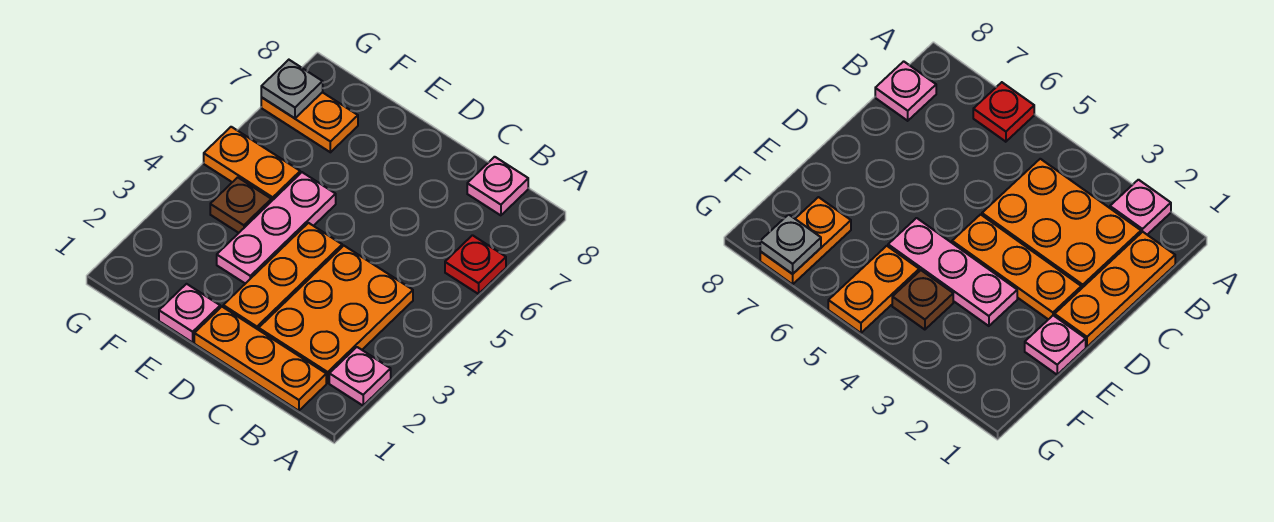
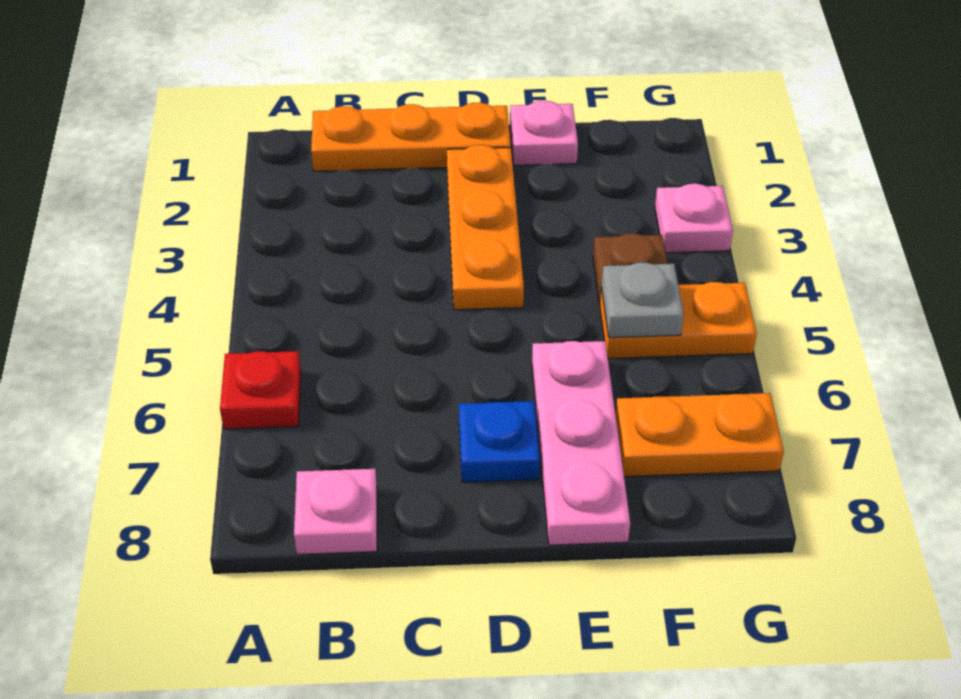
pink 1x1 plate [329,347,391,406] -> pink 1x1 plate moved to [655,184,733,253]
orange 2x3 plate [259,246,413,383] -> none
none -> blue 1x1 plate [459,401,540,482]
pink 1x3 plate [217,172,336,284] -> pink 1x3 plate moved to [532,341,630,545]
grey 1x1 plate [261,60,323,118] -> grey 1x1 plate moved to [602,263,684,338]

